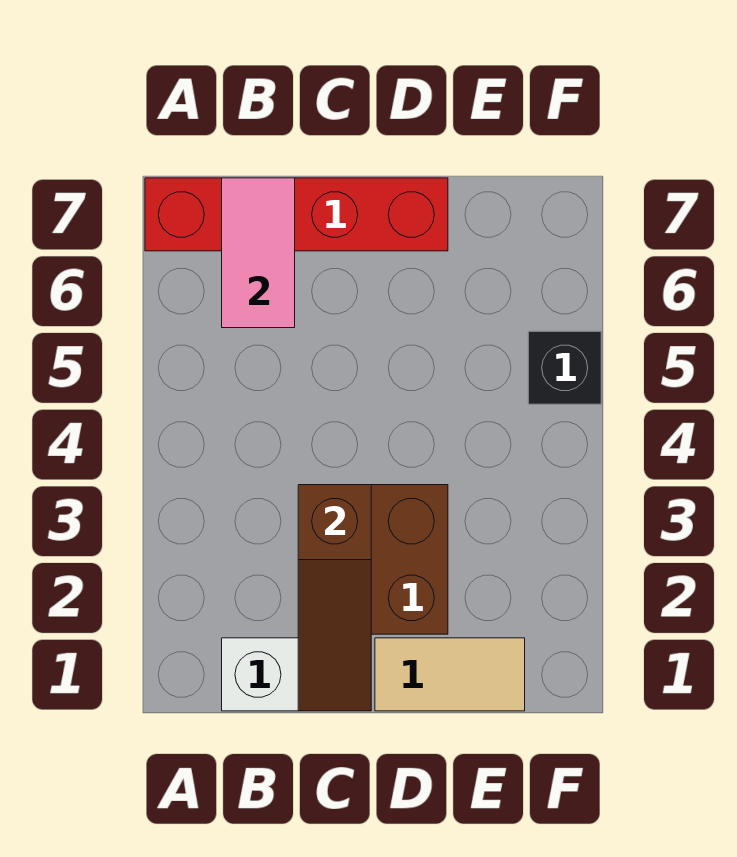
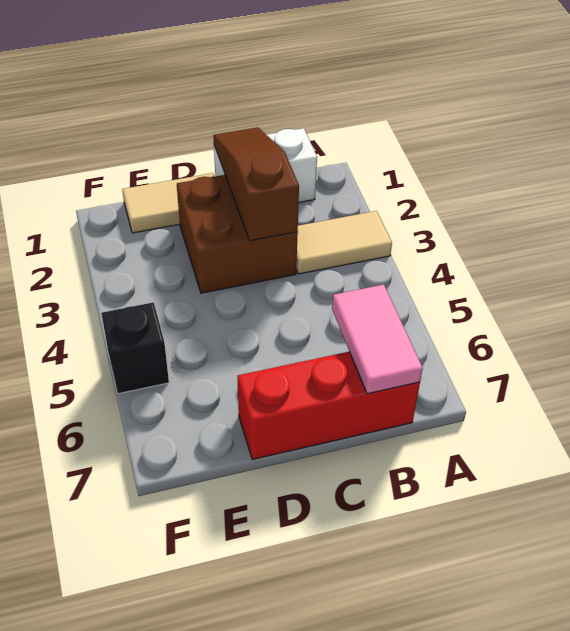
none -> tan 1x2 tile [296,211,392,274]
red 1x4 brick [145,178,448,251] -> red 1x3 brick [237,352,420,459]

